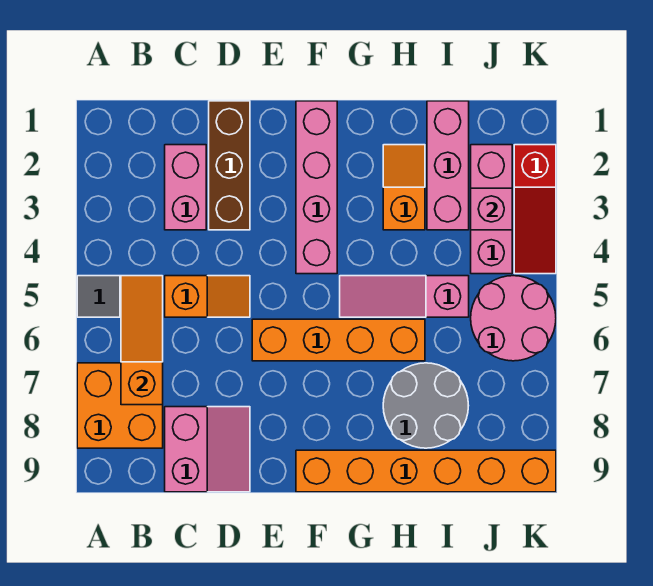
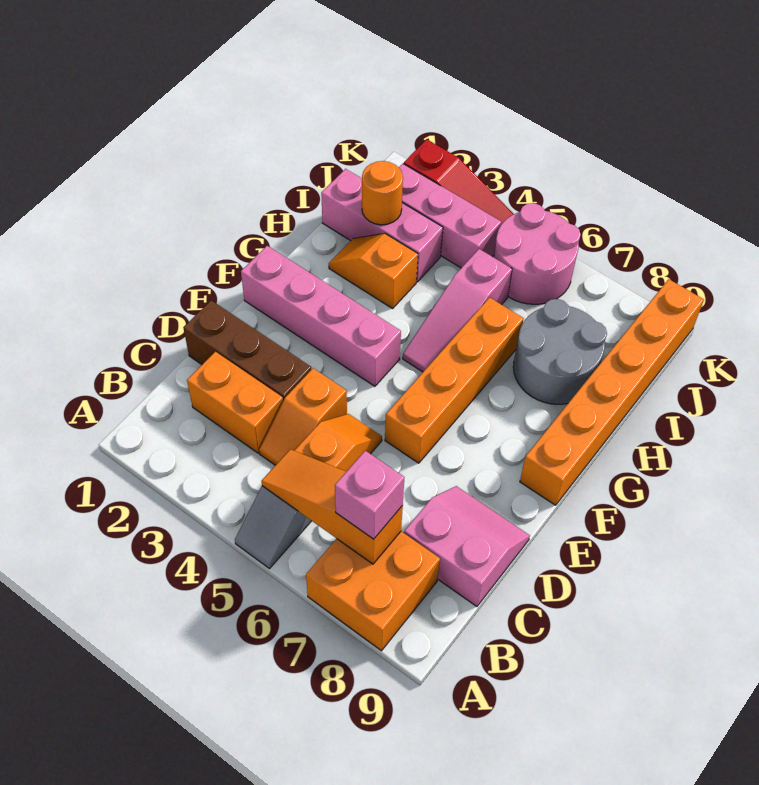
pink 1x2 brick [165,145,206,230] -> orange 1x2 brick [187,352,283,453]
none -> orange 1x2 slope [259,368,347,465]
none -> orange 1x1 round brick [362,161,403,225]
pink 1x1 brick [471,188,512,230] -> pink 1x1 brick moved to [335,451,404,539]

